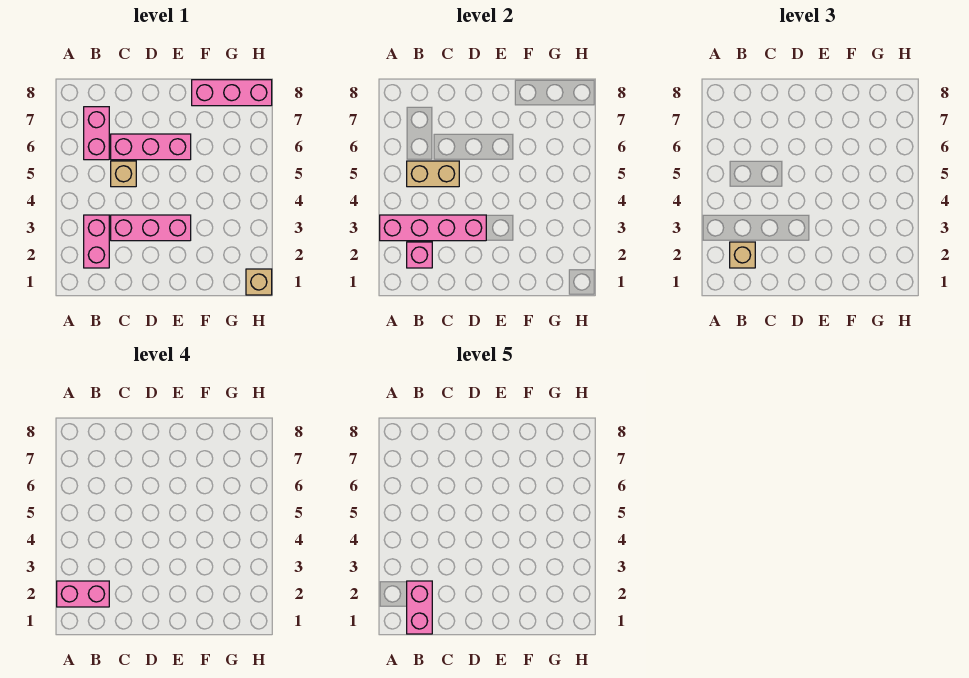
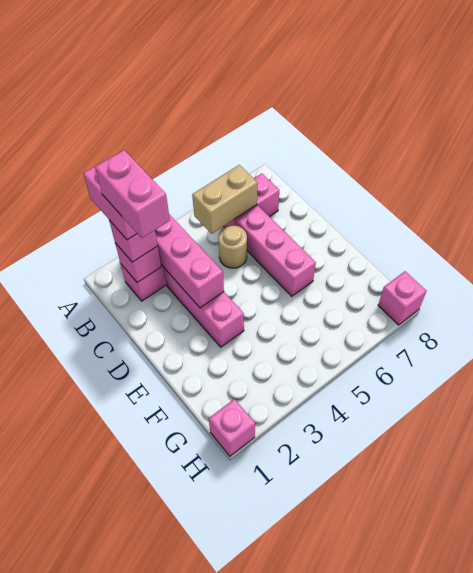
pink 1x2 brick [407,581,432,634] -> pink 1x2 brick turned to [95,150,170,238]
tan 1x1 brick [730,242,755,268] -> pink 1x1 brick [109,220,158,262]
tan 1x2 brick [407,161,459,187] -> tan 1x2 brick turned to [192,165,258,234]
tan 1x1 brick [111,161,136,187] -> tan 1x1 round brick [218,225,247,268]
pink 1x3 brick [192,80,272,106] -> pink 1x1 brick [378,271,426,325]
tan 1x1 brick [246,269,272,295] -> pink 1x1 brick [209,399,255,456]

